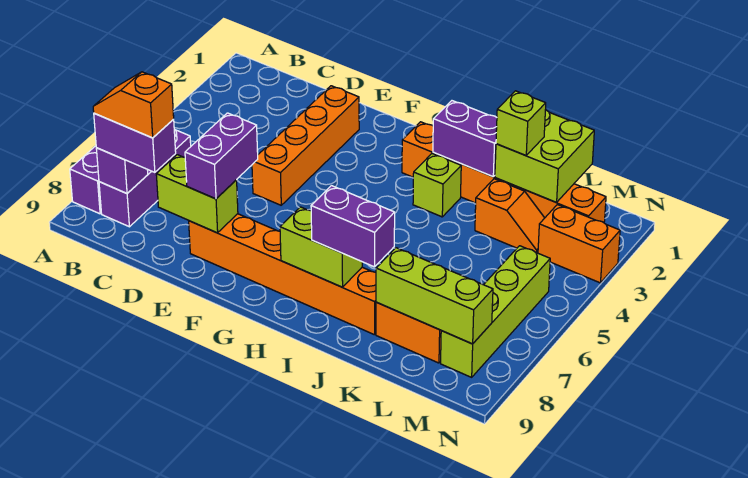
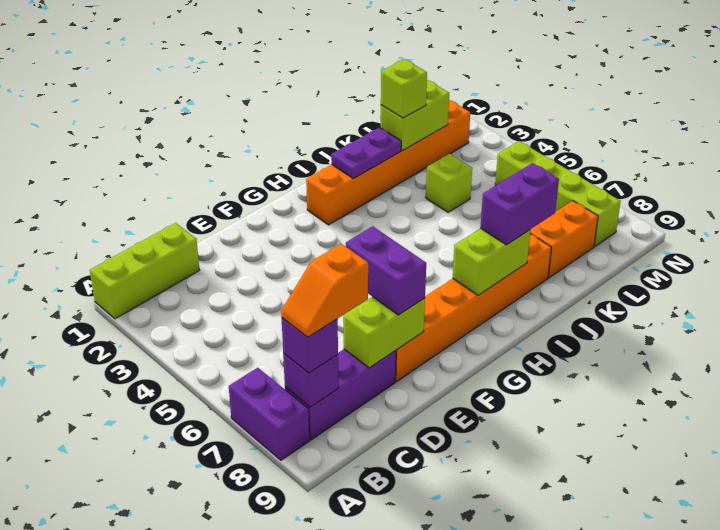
purple 1x3 brick [99,129,191,227] -> purple 1x3 brick turned to [285,349,396,440]
purple 1x2 brick [94,113,176,172] -> purple 1x1 brick [282,318,338,373]
orange 1x4 brick [252,86,359,205] -> none
purple 1x2 brick [433,101,497,177] -> purple 1x2 plate [331,127,401,179]
lime 1x1 brick [413,154,461,217] -> lime 1x1 brick moved to [426,154,472,212]
lime 2x2 brick [495,110,594,202] -> lime 1x2 brick [381,80,449,151]
orange 1x2 slope [475,179,544,253] -> none
lime 1x3 brick [376,248,493,344] -> lime 1x3 brick moved to [90,223,199,319]
orange 1x2 brick [538,205,620,283] -> none

